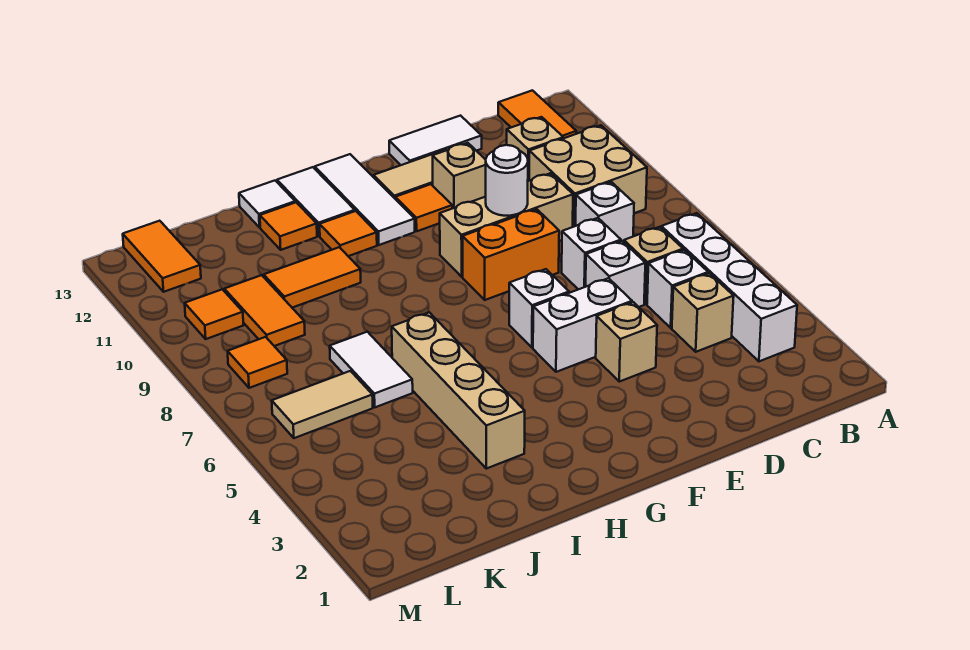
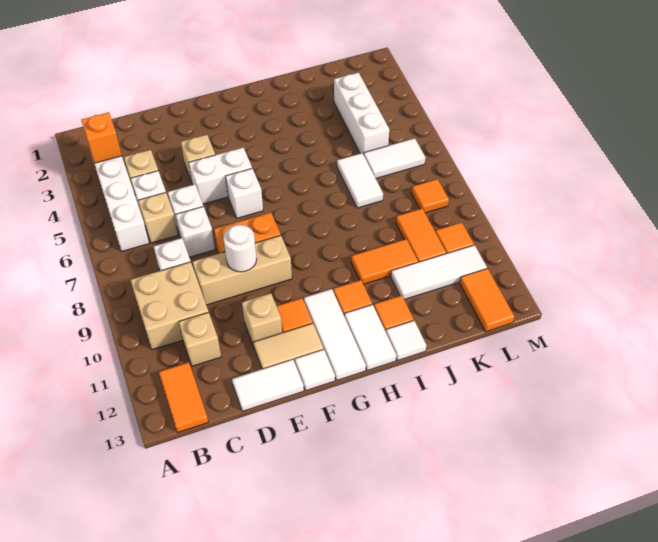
none -> orange 1x1 brick [81,112,122,163]
none -> white 1x1 tile [295,349,335,391]
tan 1x4 brick [392,312,525,469] -> none
none -> white 1x3 tile [391,245,487,300]
none -> white 1x3 brick [334,73,389,155]
tan 1x2 tile [272,371,373,438] -> white 1x2 tile [364,138,426,178]

